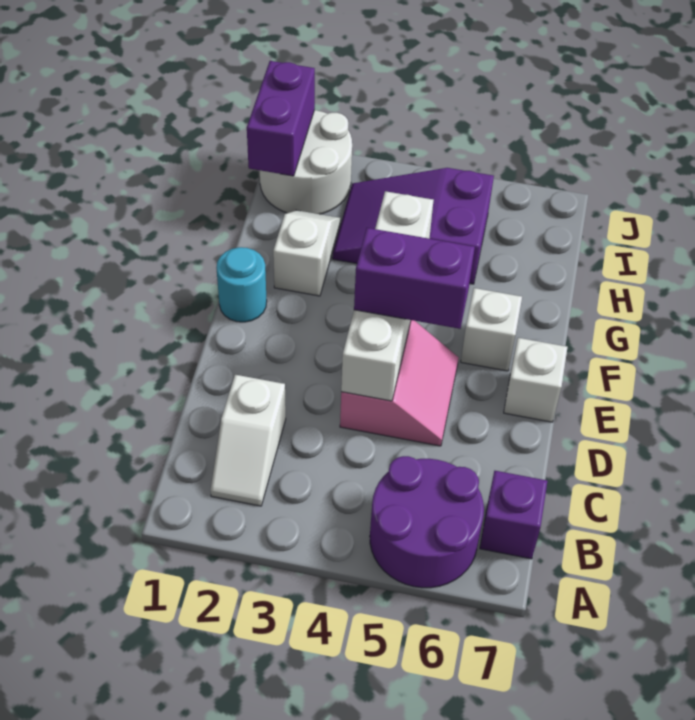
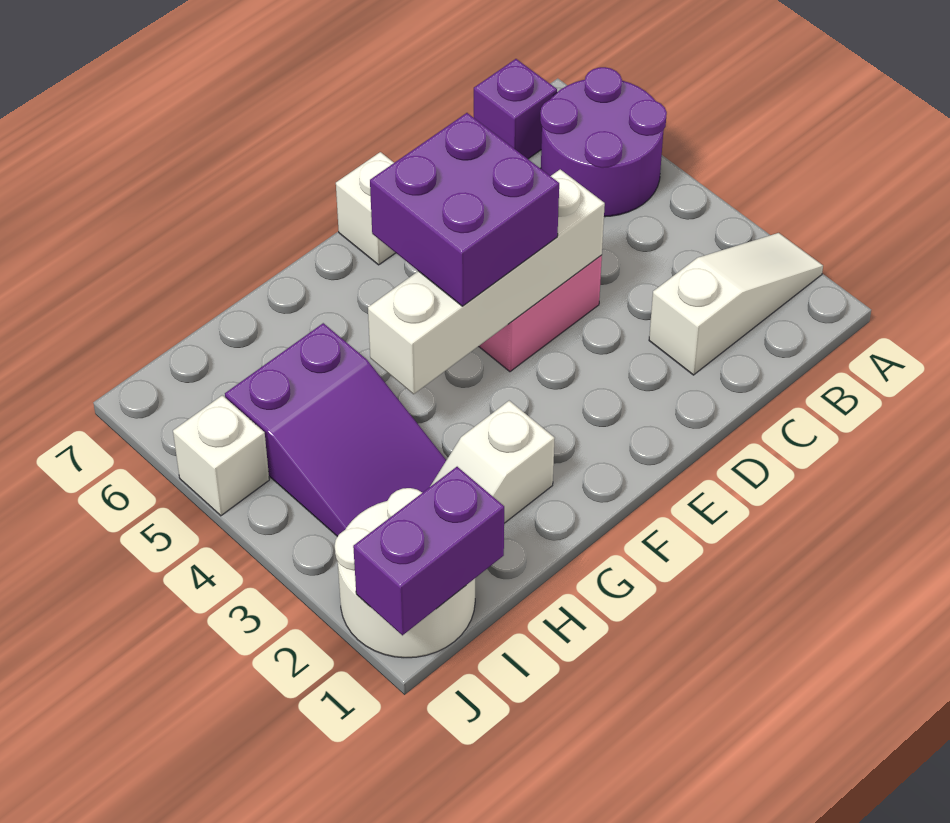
white 1x2 slope [210,375,286,506] -> white 1x3 slope [649,233,823,375]
purple 1x2 brick [354,228,475,329] -> purple 2x2 brick [370,113,559,306]
cyan 1x1 round brick [216,247,267,322] -> none
white 1x1 brick [461,288,522,371] -> white 1x1 brick moved to [173,395,269,516]

